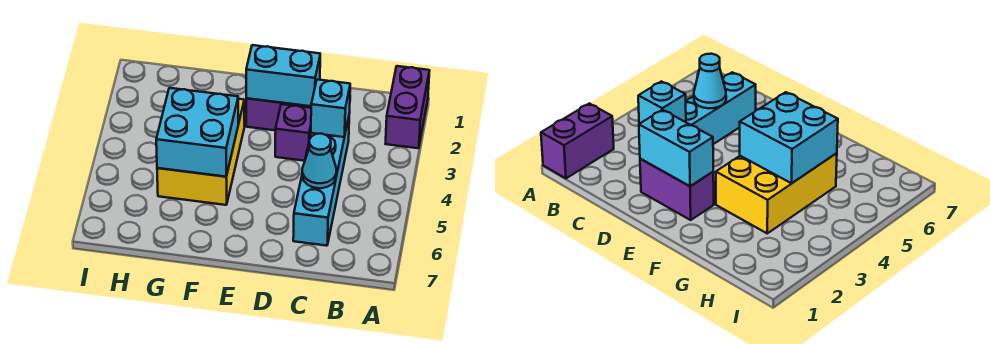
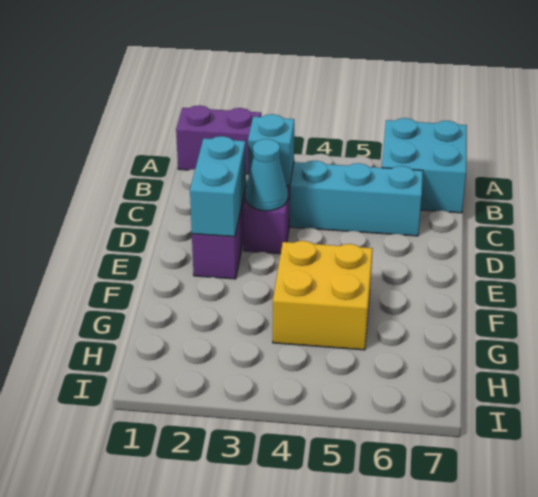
cyan 1x1 cone [302,134,336,188] -> cyan 1x1 cone moved to [245,139,288,211]
yellow 2x3 brick [157,99,244,205] -> yellow 2x2 brick [273,241,373,350]
cyan 2x2 brick [156,88,238,177] -> cyan 2x2 brick moved to [382,118,467,213]

